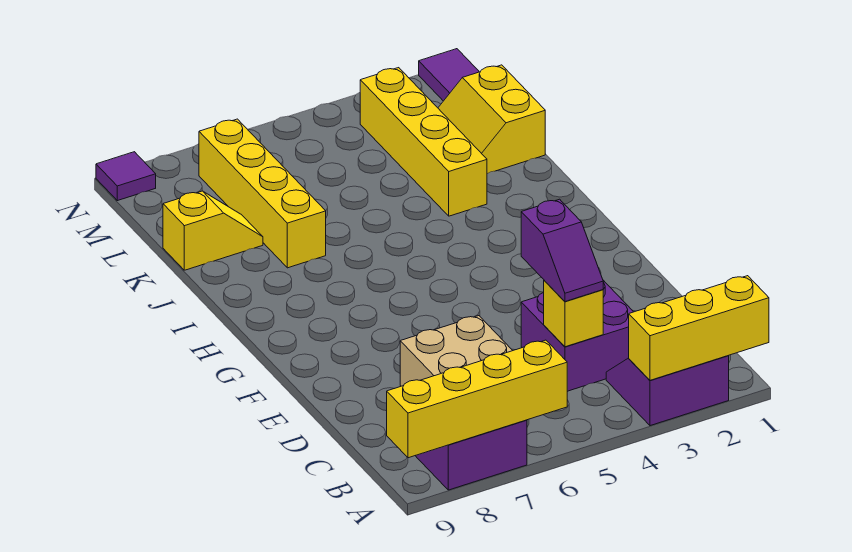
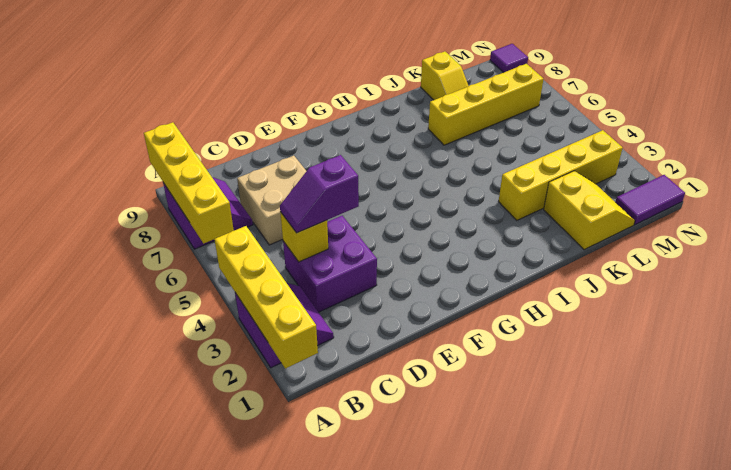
yellow 1x3 brick [629,276,769,380] -> yellow 1x4 brick [214,226,318,368]
yellow 2x2 slope [438,65,545,174] -> yellow 2x2 slope turned to [544,171,635,250]

